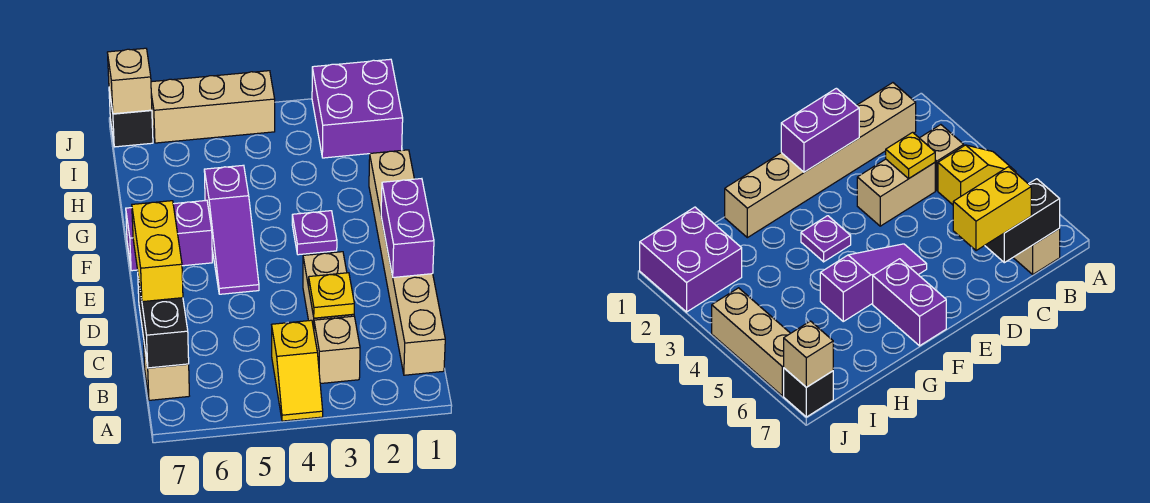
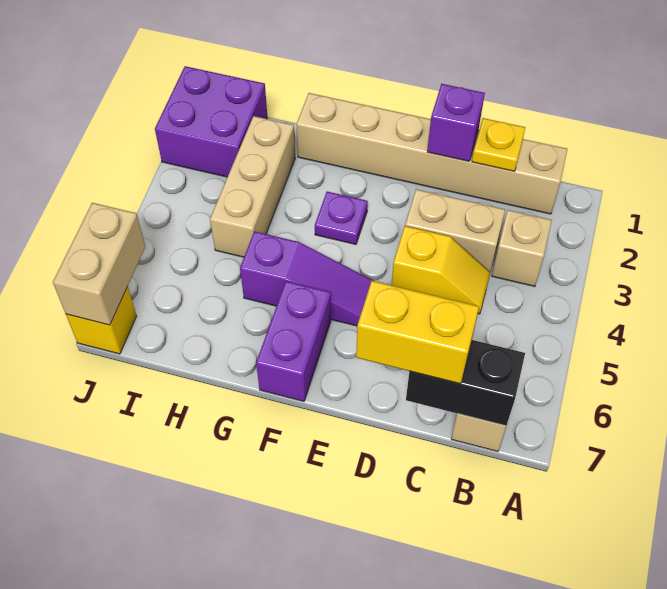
yellow 1x2 slope [272,320,323,421] -> yellow 1x2 slope moved to [392,226,490,314]
yellow 1x1 plate [309,273,354,318] -> yellow 1x1 plate moved to [472,118,525,171]
purple 1x2 brick [381,179,434,277] -> purple 1x1 brick [427,84,485,161]
tan 1x3 brick [151,71,275,143] -> tan 1x3 brick moved to [210,116,295,257]
black 1x1 brick [109,90,153,147] -> yellow 1x1 brick [66,287,137,354]
tan 1x1 brick [107,48,152,114] -> tan 1x2 brick [53,203,145,325]

